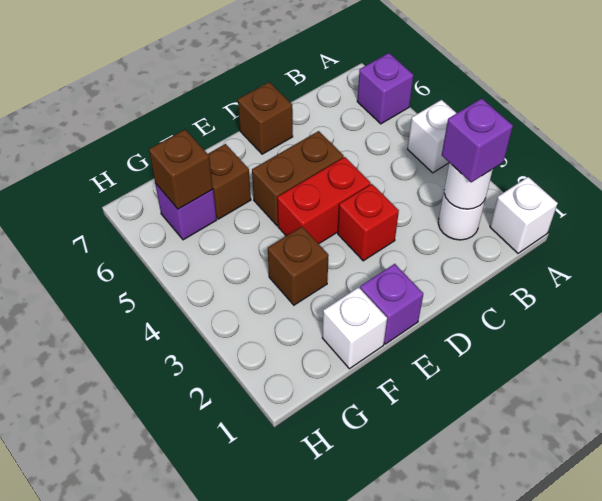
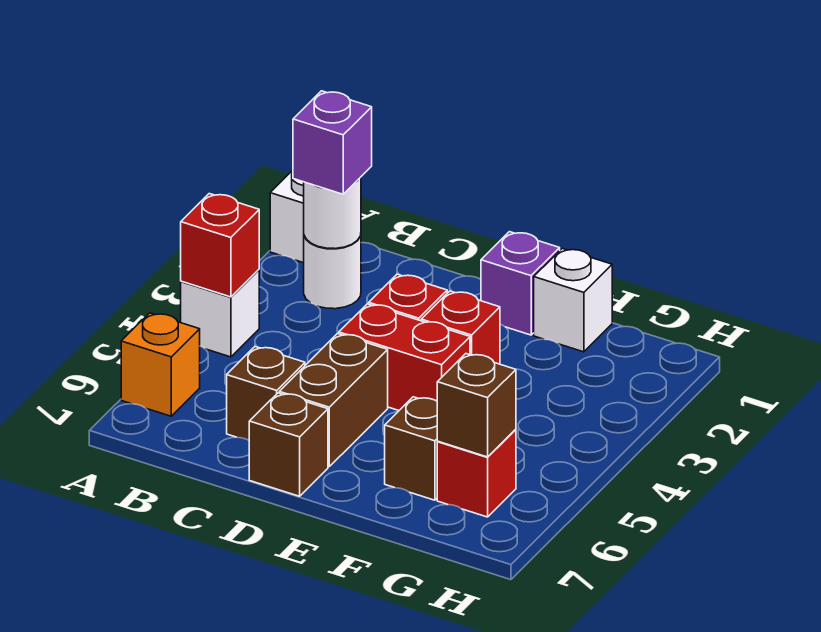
none -> red 1x1 brick [181,194,259,297]
purple 1x1 brick [357,53,413,124] -> orange 1x1 brick [121,313,200,416]
brown 1x2 brick [252,131,344,226] -> brown 1x2 brick turned to [279,333,388,467]
none -> red 1x1 brick [421,291,500,364]
brown 1x1 brick [268,227,329,305] -> brown 1x1 brick moved to [227,347,305,440]
purple 1x1 brick [155,183,217,240] -> red 1x1 brick [437,429,516,517]

